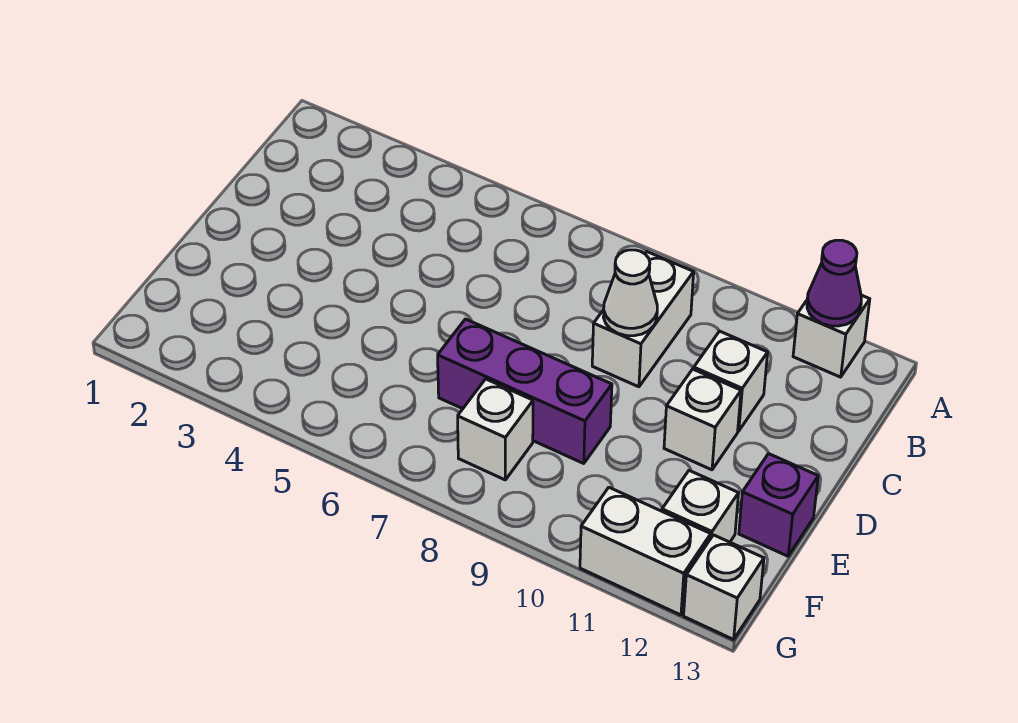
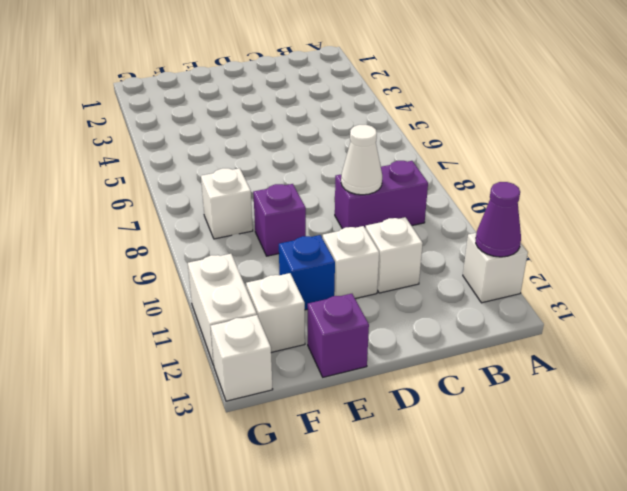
white 1x2 brick [592,252,694,387] -> purple 1x2 brick [335,161,428,229]
purple 1x3 brick [438,319,612,464] -> purple 1x1 brick [253,184,306,256]
none -> blue 1x1 brick [279,235,335,310]

